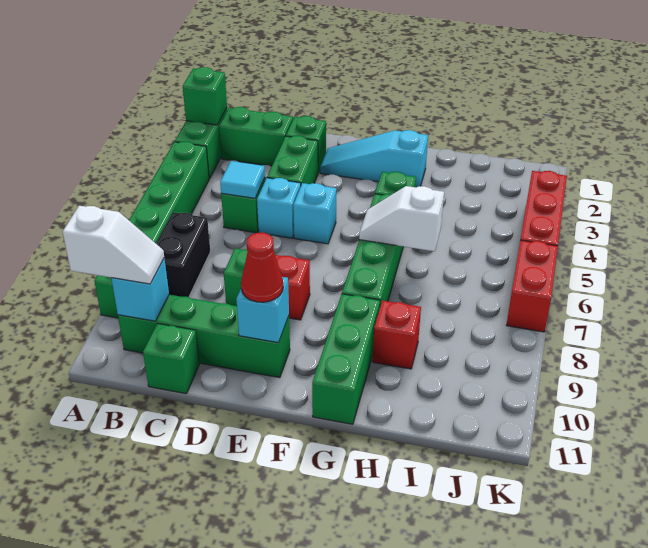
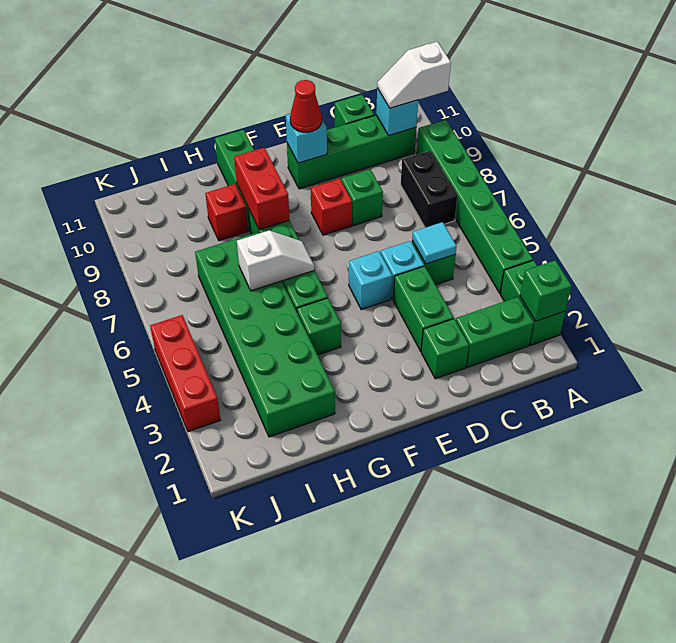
cyan 1x3 slope [320,130,428,187] -> none
none -> green 2x6 brick [195,232,335,437]
red 1x2 brick [506,240,558,332] -> red 1x2 brick moved to [234,148,289,230]

